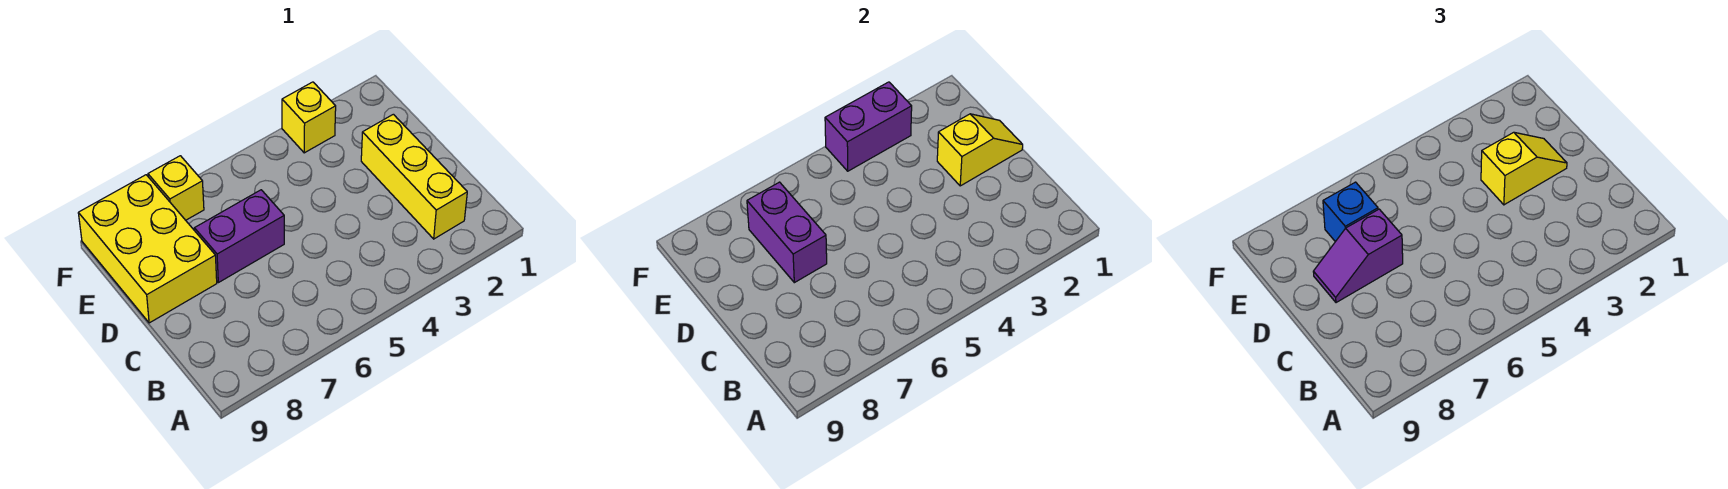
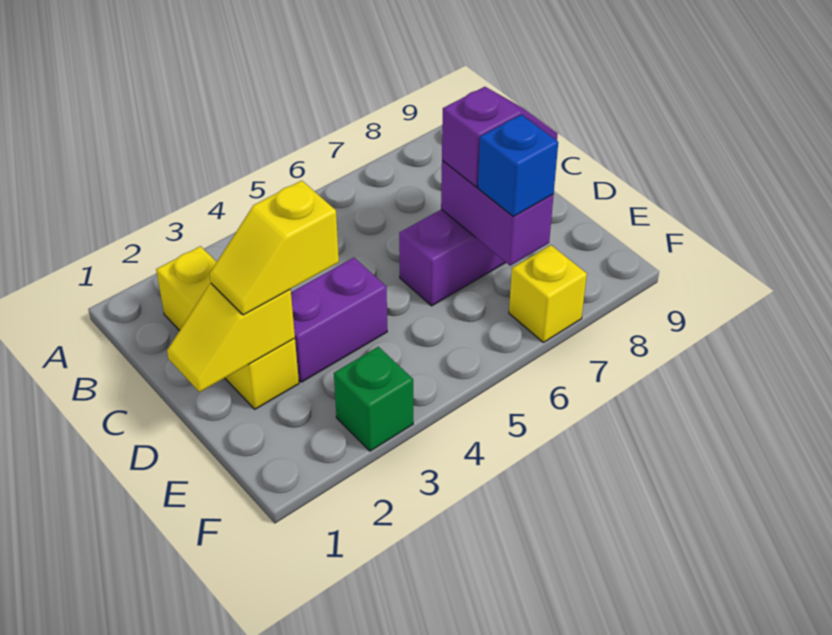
yellow 2x3 brick [78,175,217,323] -> none
yellow 1x1 brick [282,82,336,153] -> green 1x1 brick [334,347,413,451]
purple 1x2 brick [825,82,912,171] -> purple 1x2 brick moved to [291,258,387,382]

